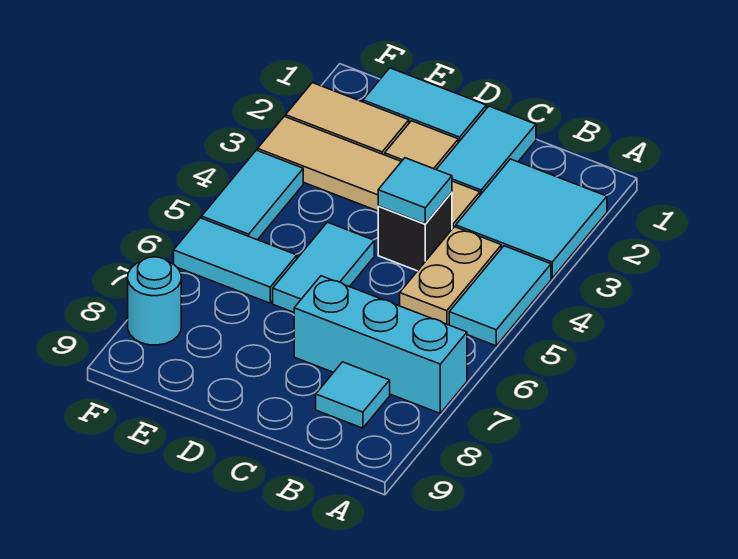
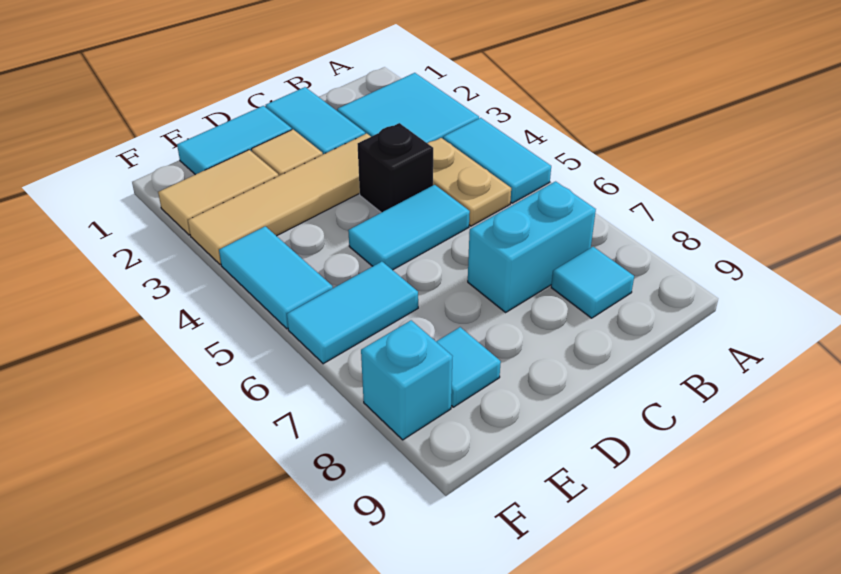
cyan 1x3 brick [294,276,467,413] -> cyan 1x2 brick [468,181,596,312]
cyan 1x1 tile [378,158,452,224] -> cyan 1x1 tile moved to [436,327,501,407]
cyan 1x2 tile [273,222,374,312] -> cyan 1x2 tile turned to [348,185,470,270]
cyan 1x1 round brick [128,257,181,345] -> cyan 1x1 brick [361,320,453,440]

